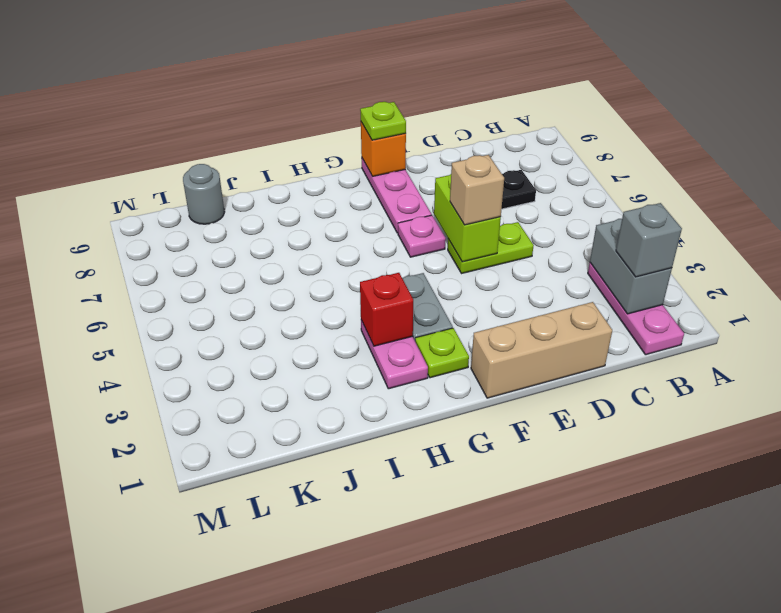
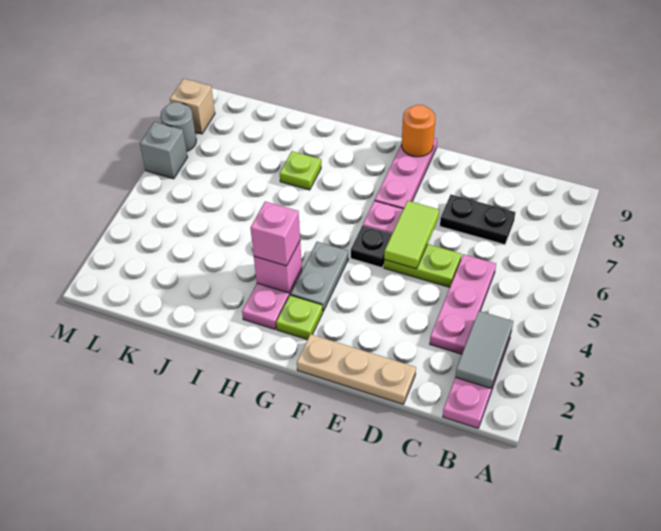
grey 1x2 brick [590,219,672,314] -> grey 1x2 tile [455,311,513,388]
grey 1x1 brick [616,203,682,277] -> grey 1x1 brick moved to [140,122,187,179]
none -> pink 1x3 plate [430,254,496,354]
tan 1x3 brick [471,302,612,398] -> tan 1x3 plate [297,334,416,404]
lime 1x2 brick [434,174,501,262] -> lime 1x2 tile [384,201,439,269]
tan 1x1 brick [450,155,504,225] -> tan 1x1 brick moved to [170,79,215,134]
none -> black 1x1 plate [351,226,392,267]
orange 1x1 brick [361,122,406,176] -> orange 1x1 round brick [402,105,435,157]
lime 1x1 plate [360,102,406,140] -> lime 1x1 plate moved to [280,151,321,190]
red 1x1 brick [360,273,413,346] -> pink 1x1 brick [254,241,302,293]
none -> pink 1x1 brick [251,202,300,266]
grey 1x1 round brick [183,164,225,224] -> grey 1x1 round brick moved to [161,102,196,151]

